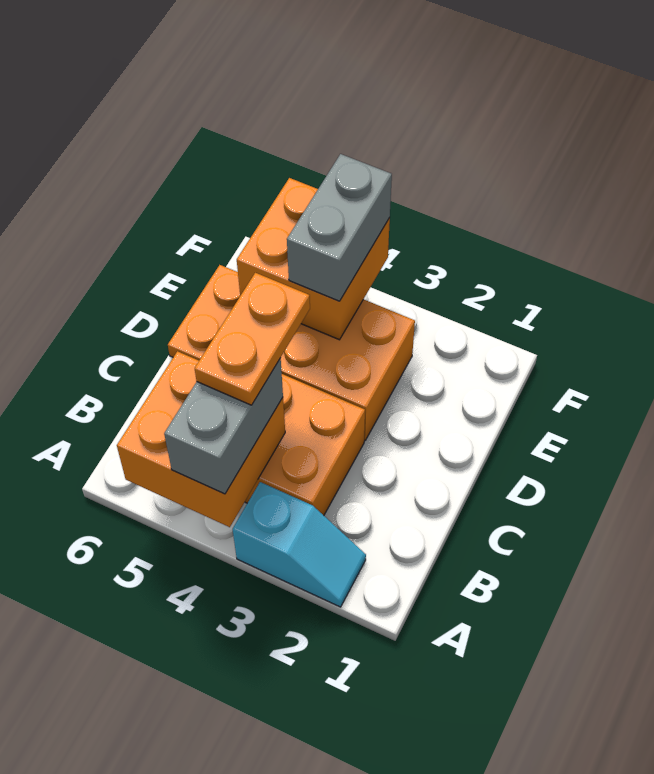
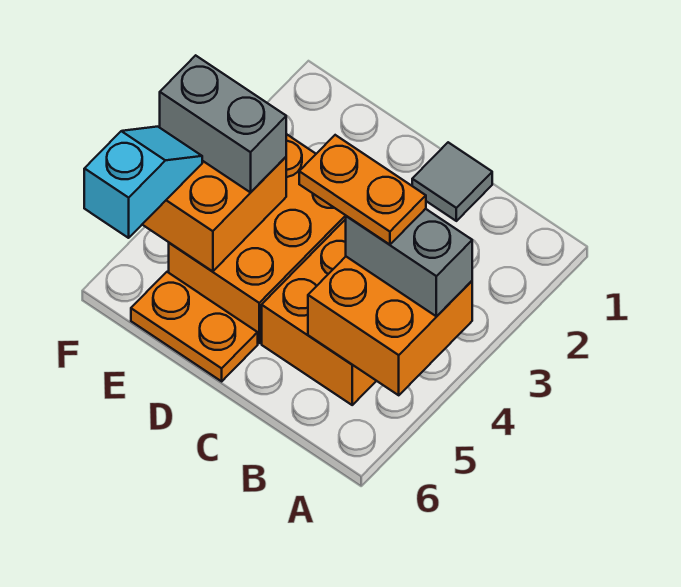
cyan 1x2 slope [233,482,366,607] -> cyan 1x2 slope moved to [84,127,202,238]
none -> grey 1x1 tile [412,142,492,221]

